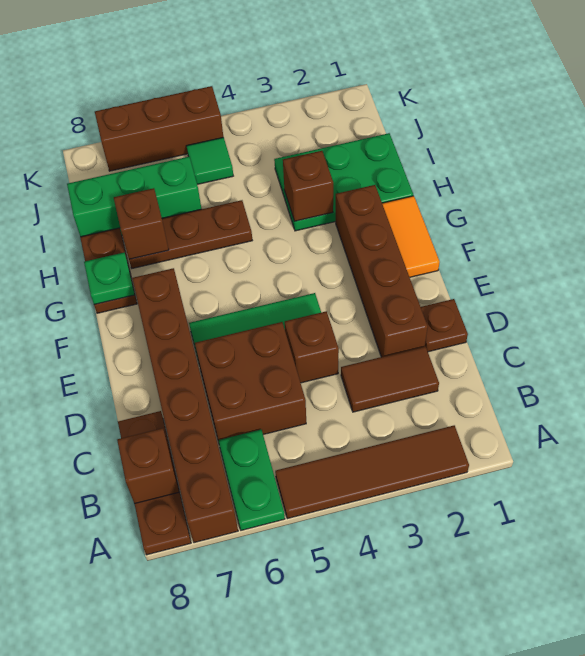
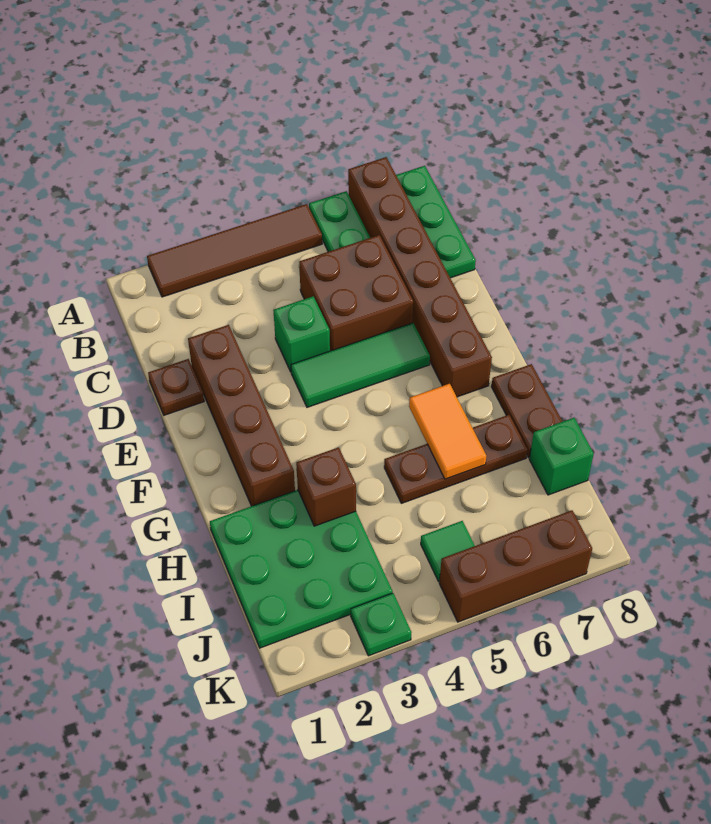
brown 1x3 plate [118,411,191,555] -> green 1x3 plate [396,166,476,278]
brown 1x1 brick [117,428,179,504] -> none
brown 1x2 tile [341,346,439,412] -> none
brown 1x1 brick [285,311,339,383] -> green 1x1 brick [273,296,330,372]
orange 1x2 tile [382,196,440,277] -> orange 1x2 tile moved to [409,384,486,479]
green 1x1 plate [84,252,135,305] -> green 1x1 plate moved to [351,593,411,656]
green 2x3 plate [274,133,413,231] -> green 3x3 plate [210,490,393,648]
brown 1x1 brick [114,188,169,259] -> none
green 1x3 brick [67,157,201,237] -> green 1x1 brick [529,418,594,495]

